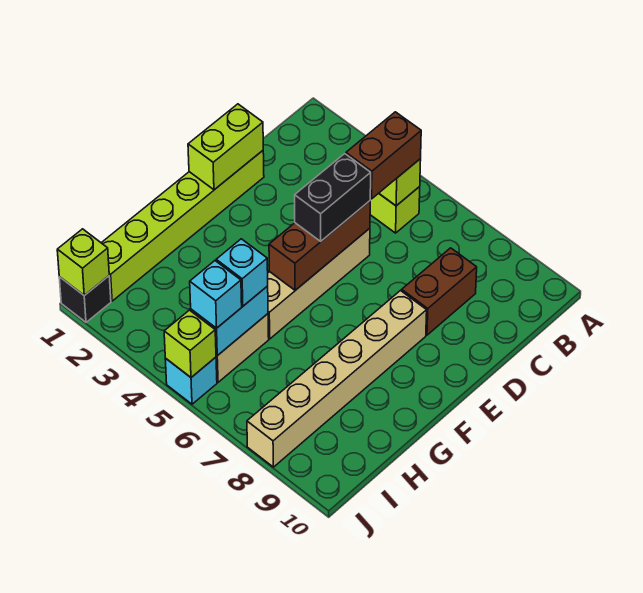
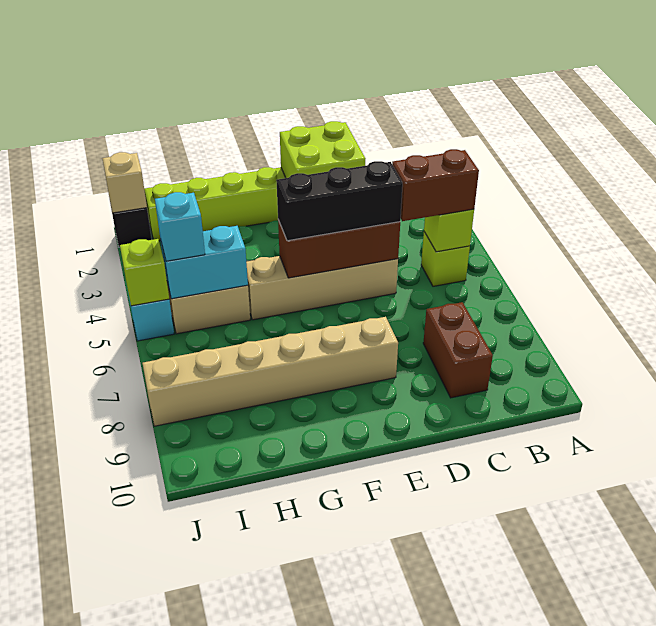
brown 1x2 brick [402,248,477,335] -> brown 1x2 brick turned to [423,302,493,398]
lime 1x2 brick [188,104,263,190] -> lime 2x2 brick [280,121,365,178]
black 1x2 brick [295,154,371,241] -> black 1x3 brick [276,161,403,241]
cyan 1x1 brick [216,239,268,306] -> none
lime 1x1 brick [57,229,109,295] -> tan 1x1 brick [102,152,147,213]

